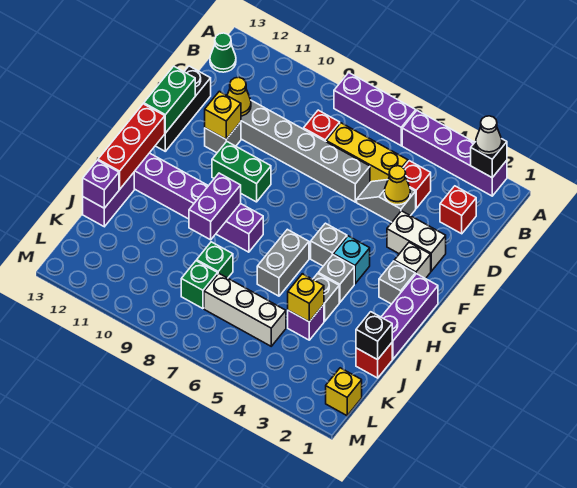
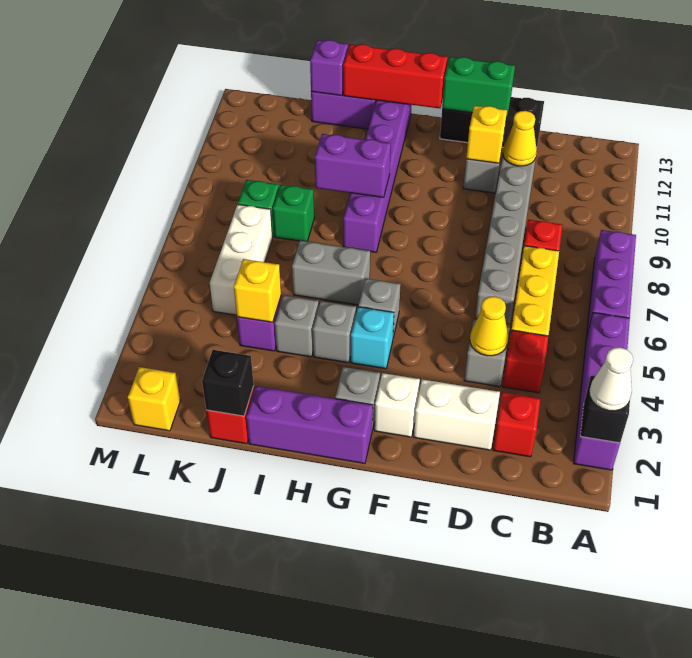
green 1x1 cone [210,33,236,72] -> none
white 1x2 brick [387,211,446,271] -> white 1x2 brick turned to [414,379,500,450]
green 1x2 brick [212,141,271,202] -> none

